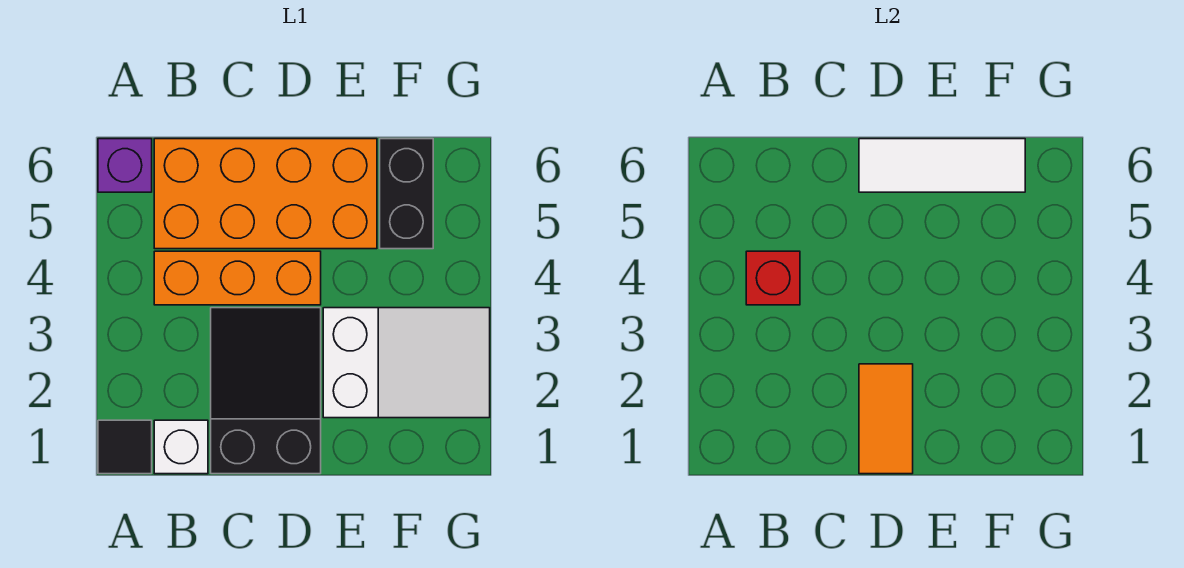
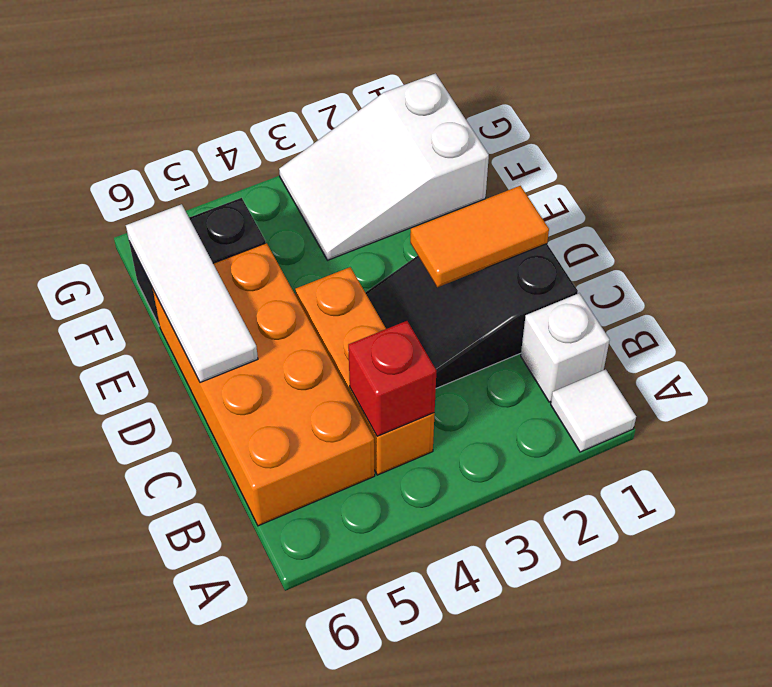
black 1x1 tile [98,420,152,474] -> white 1x1 tile [551,369,636,452]
purple 1x1 brick [98,139,152,192] -> none
white 2x3 slope [323,308,490,418] -> white 2x3 slope turned to [279,74,489,260]

